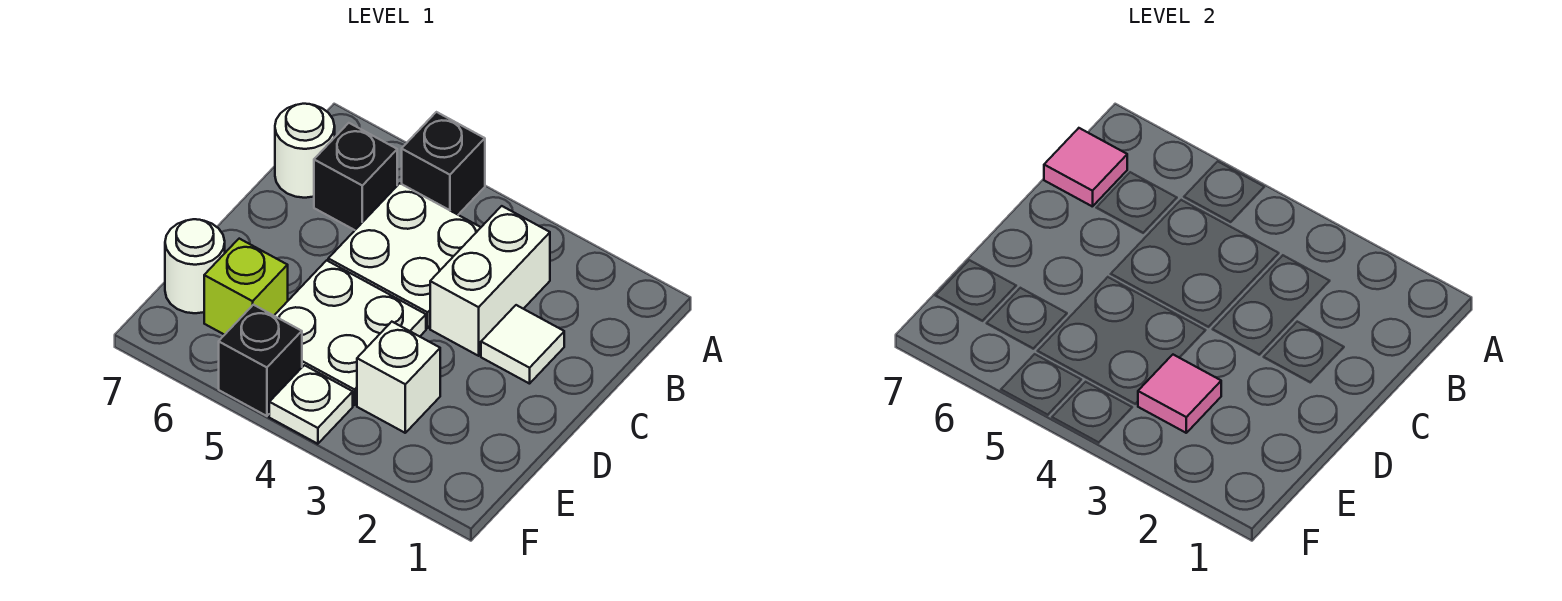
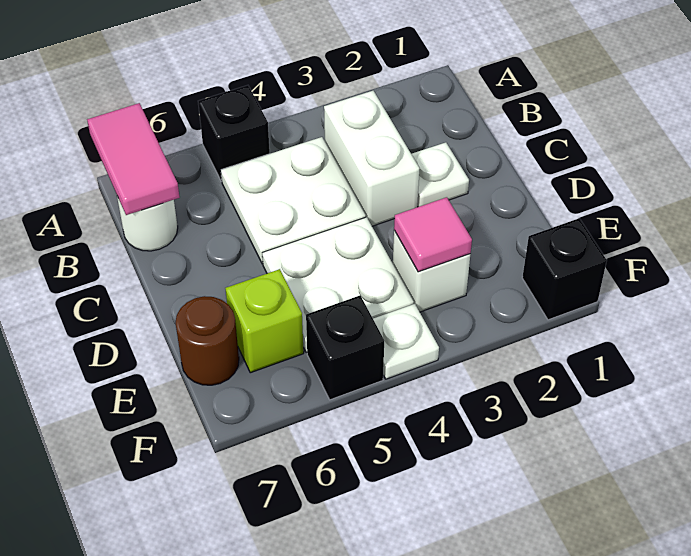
black 1x1 brick [314,123,397,230] -> black 1x1 brick moved to [522,218,607,320]
pink 1x1 tile [1044,128,1127,207] -> pink 1x2 tile [87,103,180,215]
white 1x1 tile [481,305,564,384] -> white 1x1 plate [412,142,469,207]
white 1x1 round brick [165,219,225,313] -> brown 1x1 round brick [176,296,239,385]

